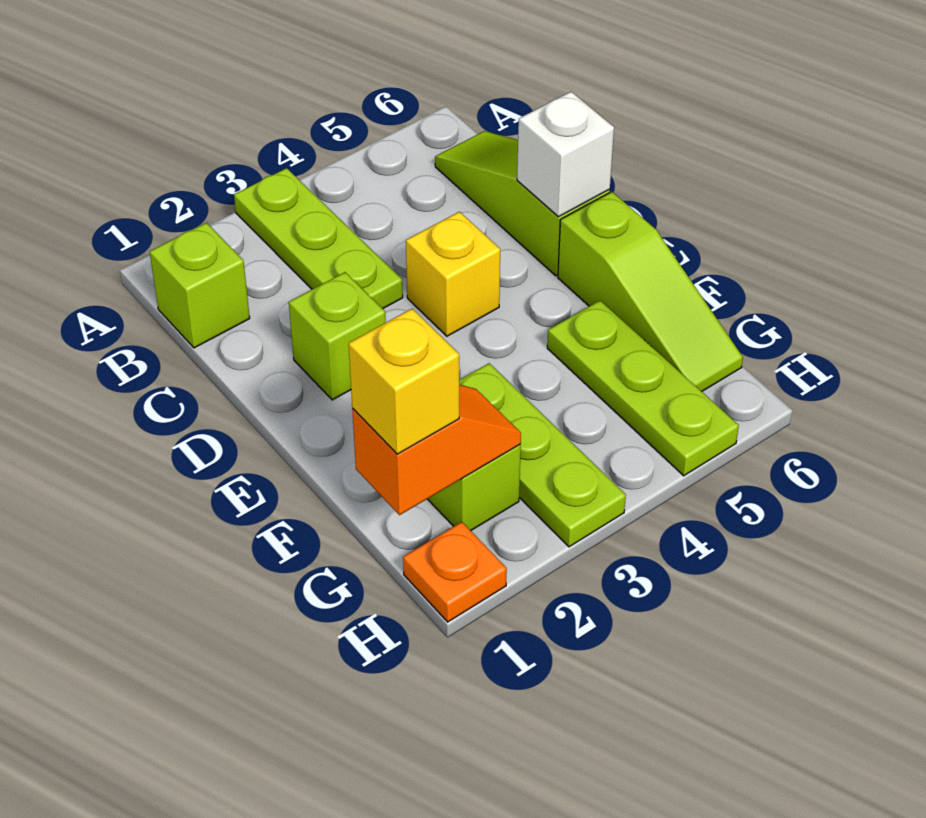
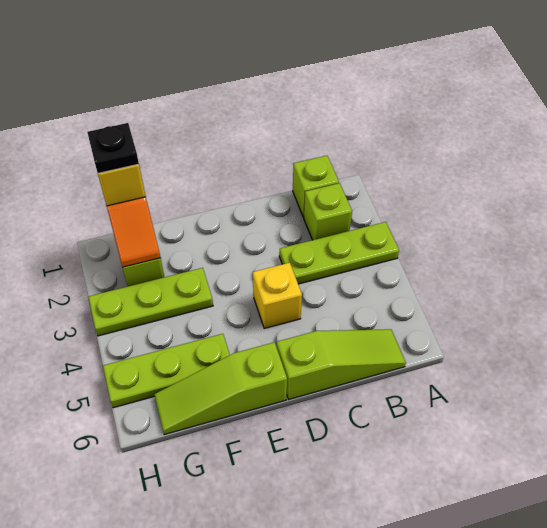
lime 1x1 brick [289,272,386,400] -> lime 1x1 brick moved to [304,183,352,240]
white 1x1 brick [517,92,614,217] -> none
none -> black 1x1 plate [87,123,139,173]
orange 1x1 plate [403,522,507,622] -> none

